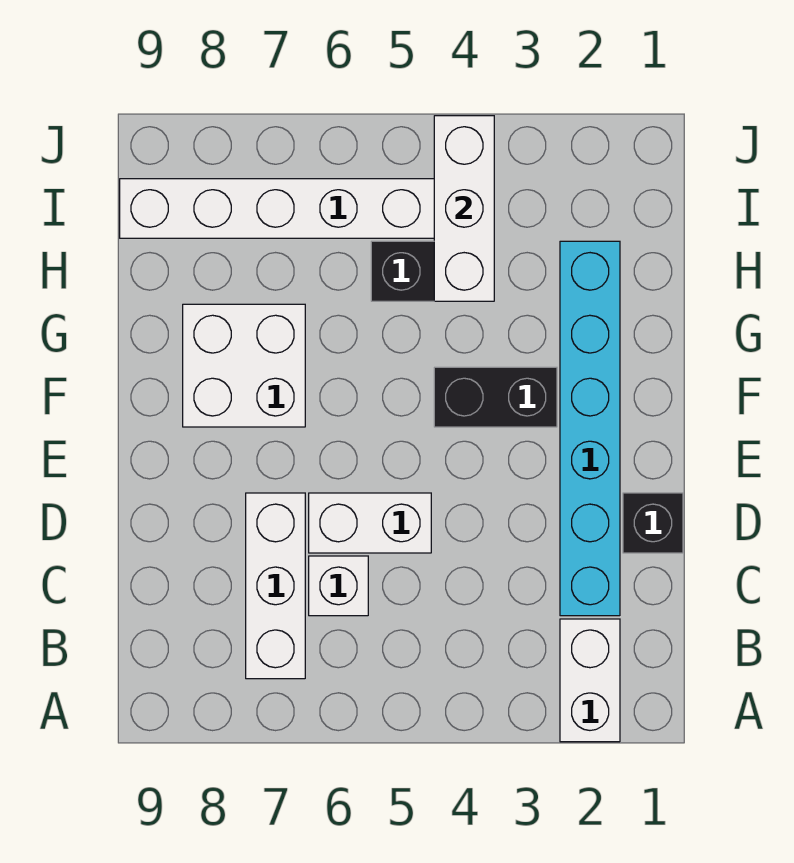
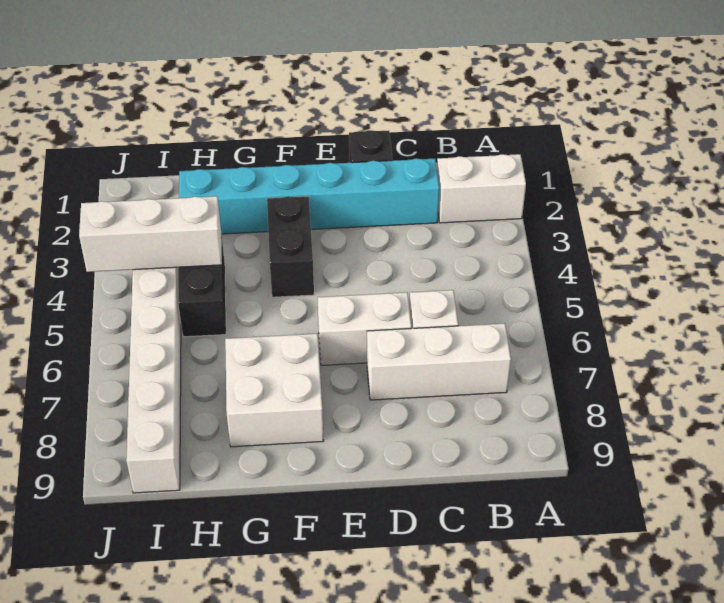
white 1x2 brick [309,493,431,553] -> white 1x2 brick turned to [318,292,411,365]

